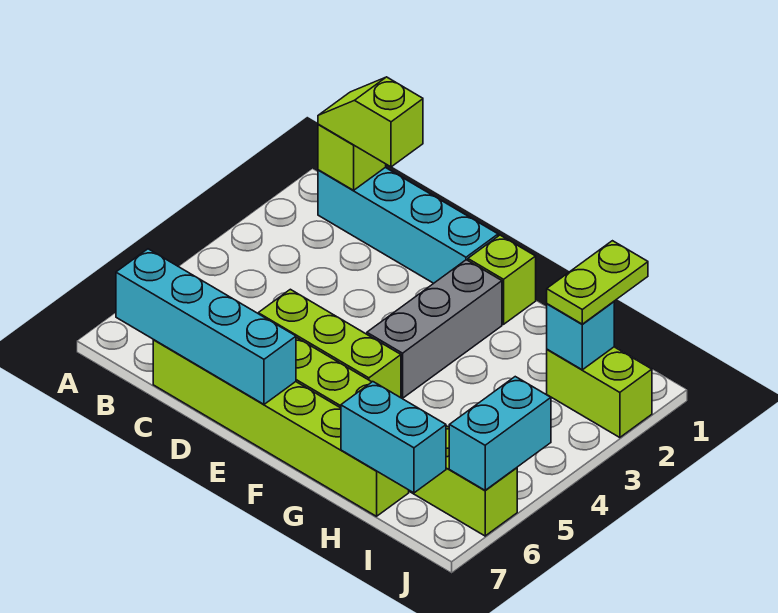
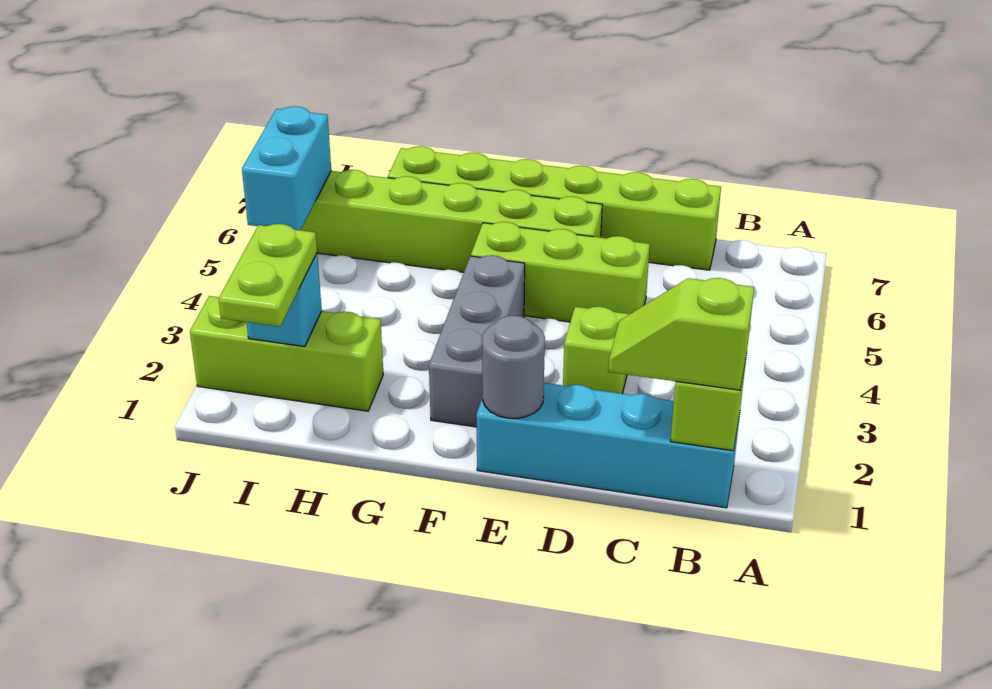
lime 1x2 slope [318,77,423,167] -> lime 1x2 slope turned to [608,278,754,390]
cyan 1x4 brick [116,249,296,404] -> none
none -> grey 1x1 round brick [482,316,545,418]
lime 1x1 brick [468,235,536,324] -> lime 1x1 brick moved to [563,307,629,394]
cyan 1x2 brick [341,382,446,493] -> none
lime 1x2 brick [547,347,652,438] -> lime 1x3 brick [190,296,383,411]

